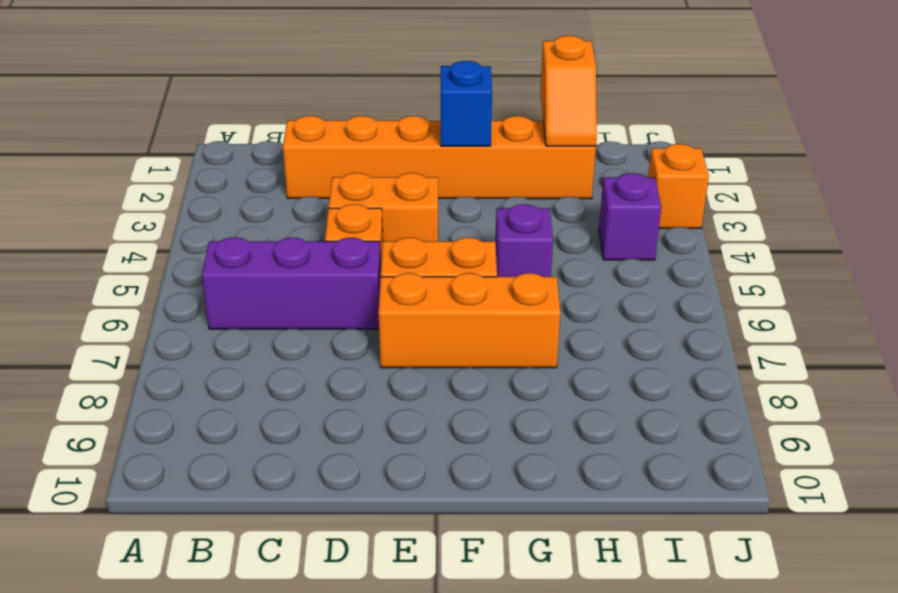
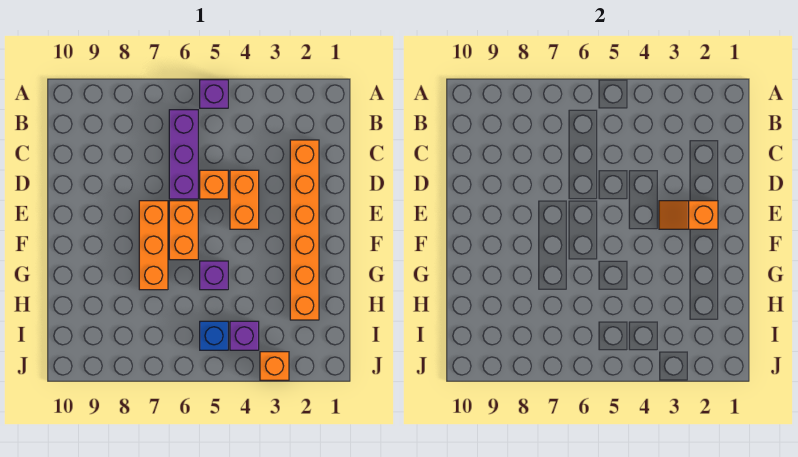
none -> purple 1x1 brick [200,80,228,108]
blue 1x1 brick [441,61,492,146] -> blue 1x1 brick moved to [200,321,228,350]
orange 1x2 slope [540,36,597,146] -> orange 1x2 slope moved to [659,201,718,229]

